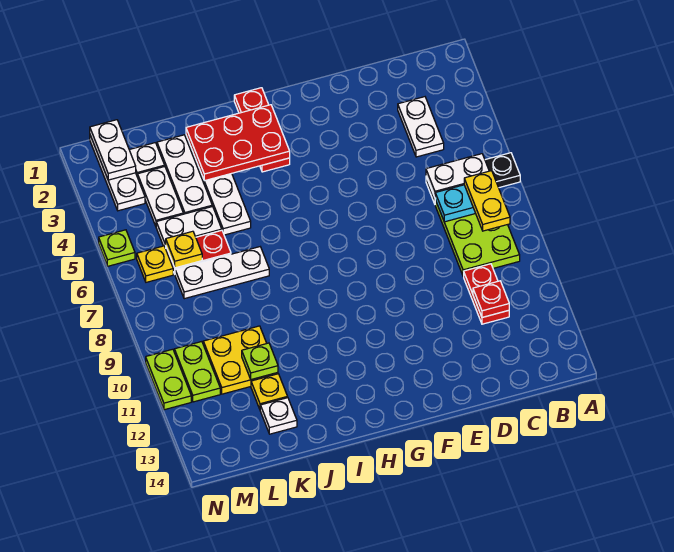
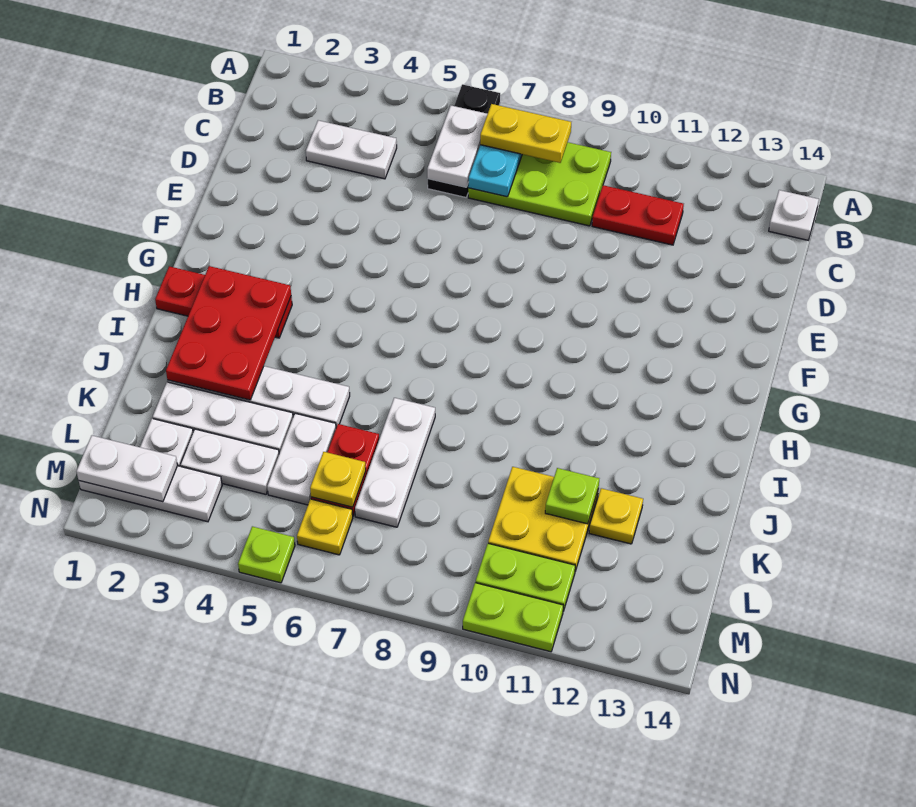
red 1x1 plate [473,281,509,317] -> none
white 1x1 plate [260,398,297,434] -> white 1x1 plate moved to [769,190,819,240]

